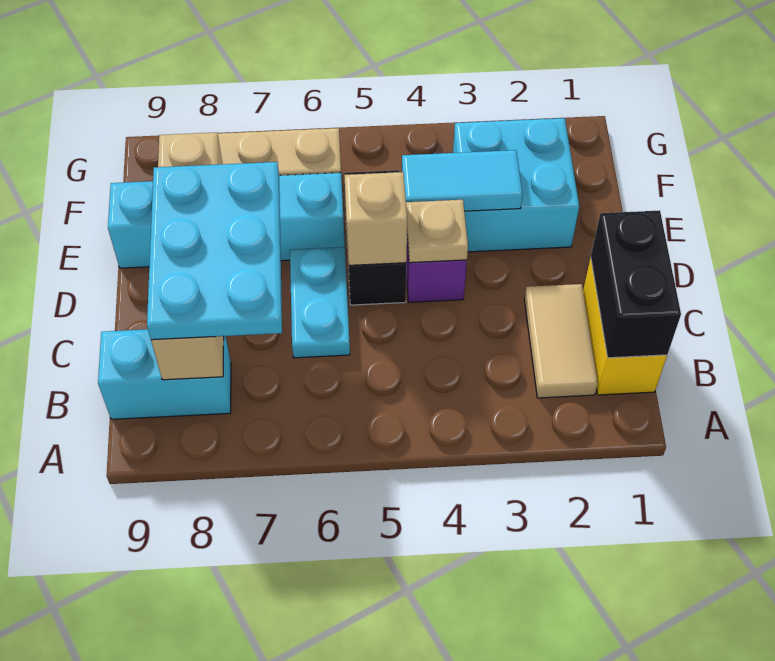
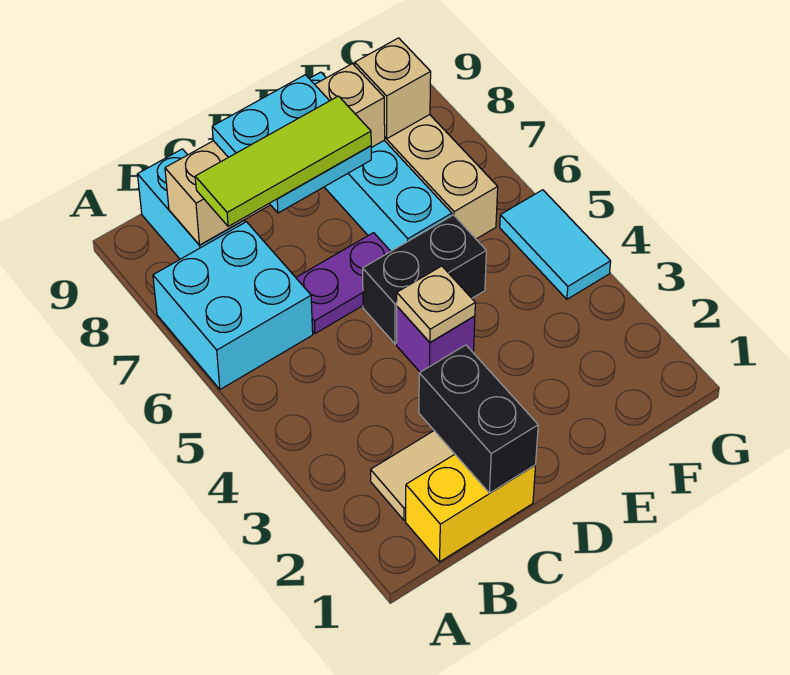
black 1x2 brick [591,210,681,358] -> black 1x2 brick turned to [419,345,538,493]
cyan 2x3 plate [147,162,282,340] -> cyan 2x2 plate [212,75,371,213]
none -> lime 1x3 tile [195,96,371,226]
cyan 1x2 plate [290,247,350,358] -> purple 1x2 plate [296,233,391,334]
tan 1x1 brick [344,172,407,265] -> tan 1x1 brick moved to [355,38,431,139]
cyan 2x2 brick [453,118,579,252] -> cyan 2x2 brick moved to [153,222,313,389]
cyan 1x2 tile [402,150,523,211] -> cyan 1x2 tile moved to [500,190,611,299]

